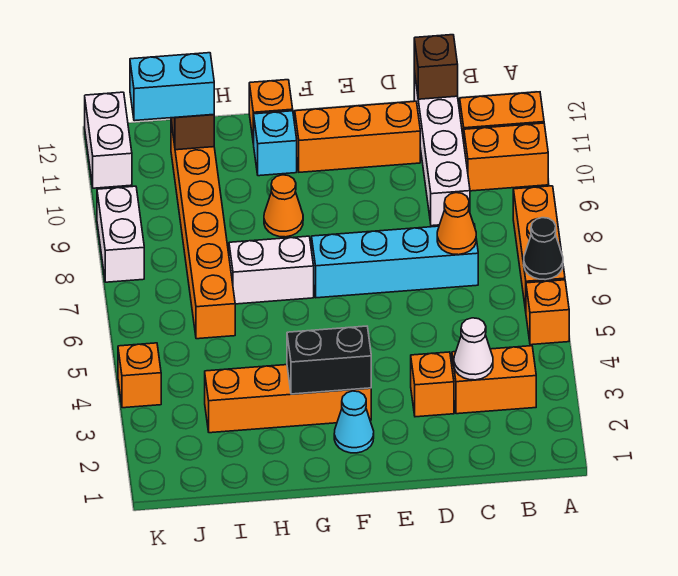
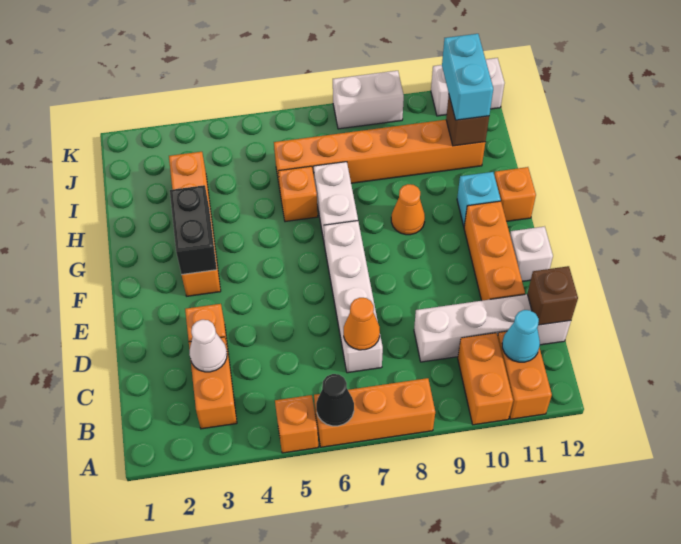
cyan 1x4 brick [312,224,478,298] -> white 1x4 brick [324,221,383,373]
none -> white 1x1 brick [510,226,553,282]
cyan 1x1 cone [334,391,374,453] -> cyan 1x1 cone moved to [502,310,540,362]
orange 1x1 brick [118,343,161,408] -> orange 1x1 brick moved to [278,166,318,222]

